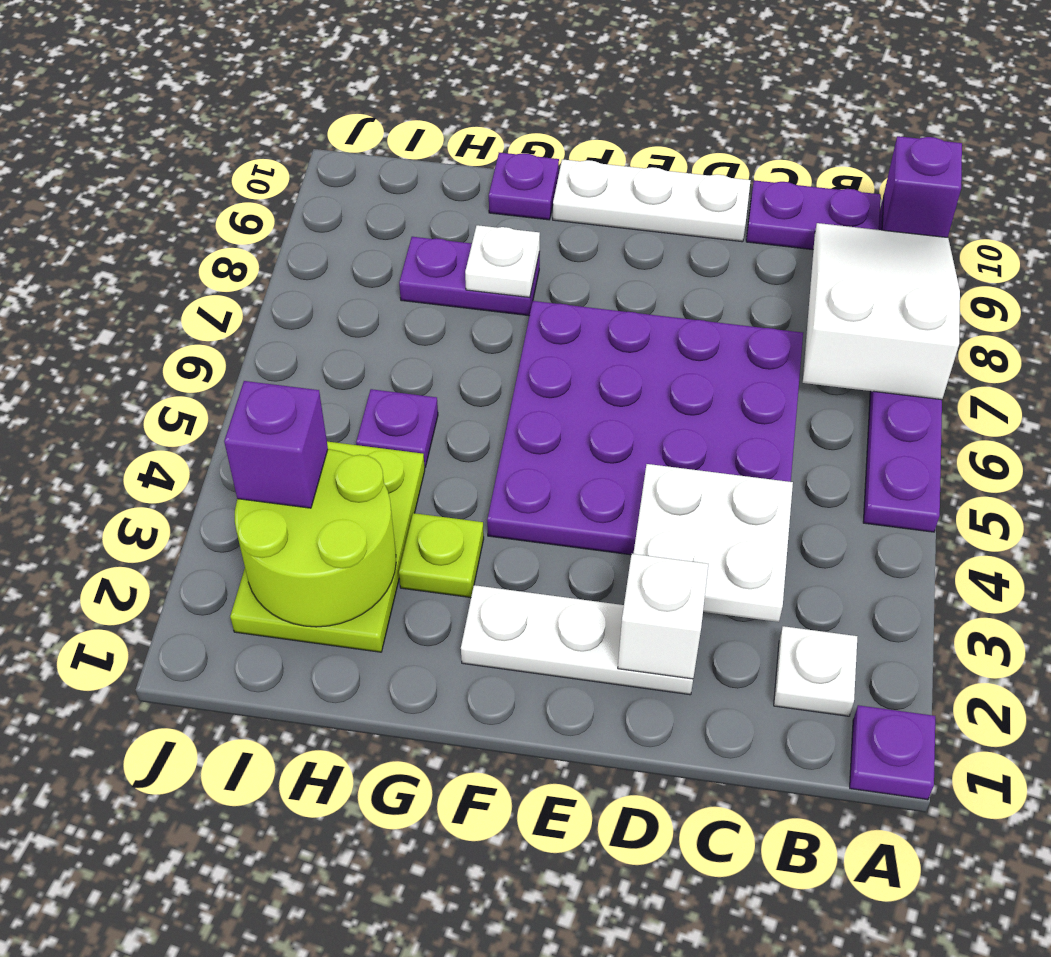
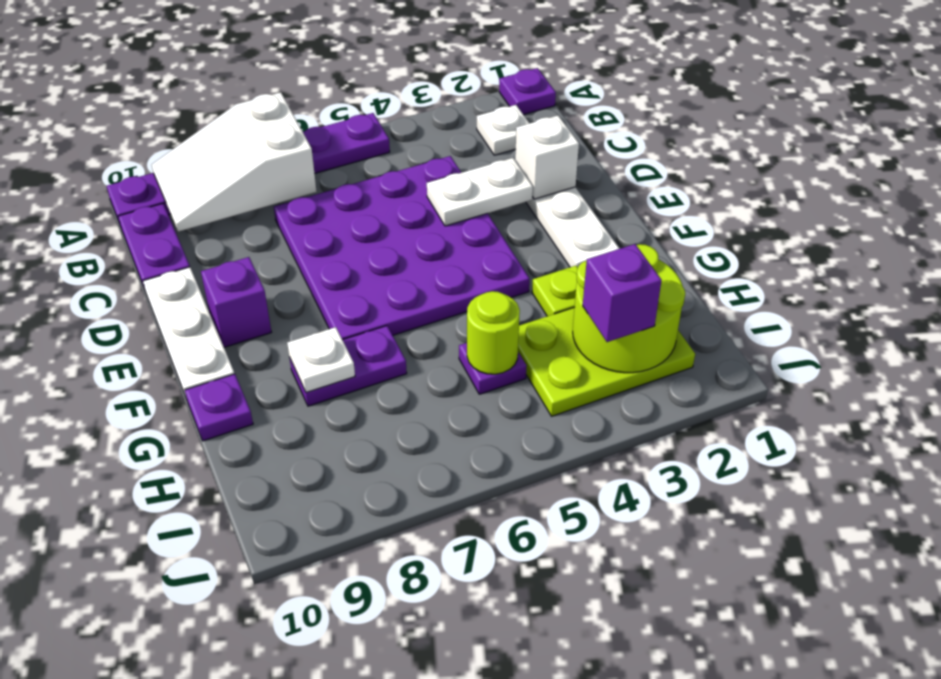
purple 1x1 brick [882,136,962,237] -> purple 1x1 brick moved to [201,257,271,347]
white 2x2 plate [633,464,793,622] -> white 1x2 plate [427,158,533,226]
purple 1x2 plate [399,237,540,316] -> purple 1x2 plate turned to [289,326,407,406]
none -> lime 1x1 round brick [467,291,520,374]

